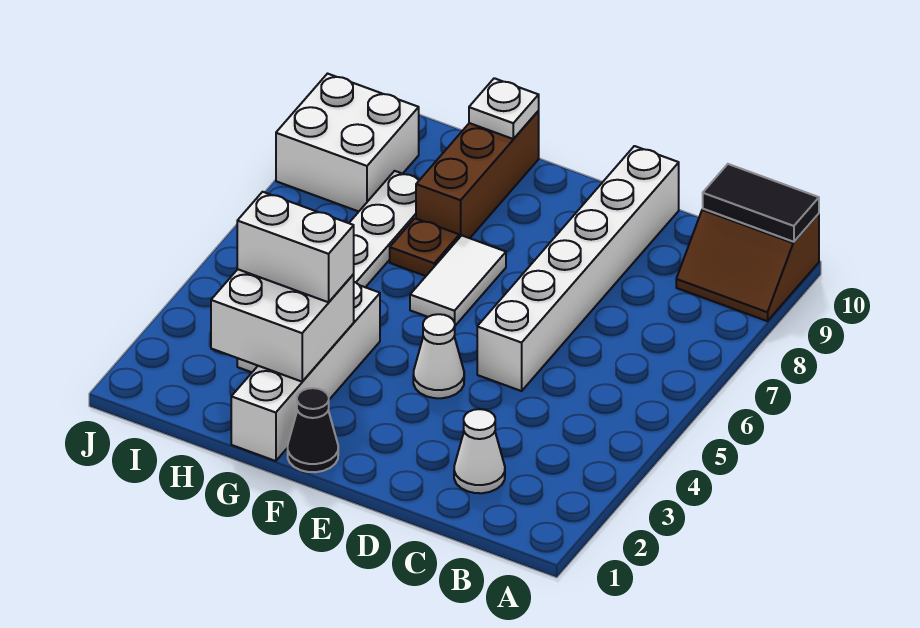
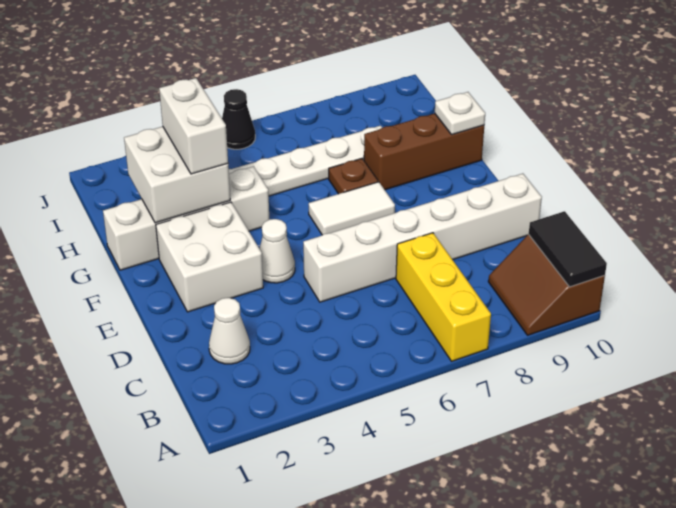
none -> yellow 1x3 brick [396,233,491,361]
black 1x1 cone [288,388,338,472] -> black 1x1 cone moved to [222,89,255,149]
white 2x2 brick [276,74,419,211] -> white 2x2 brick moved to [156,202,263,312]

